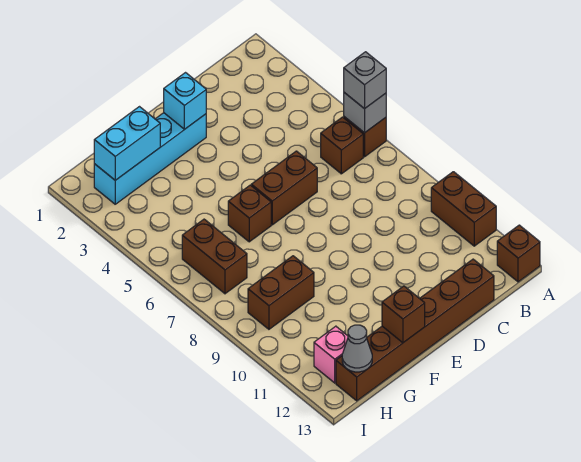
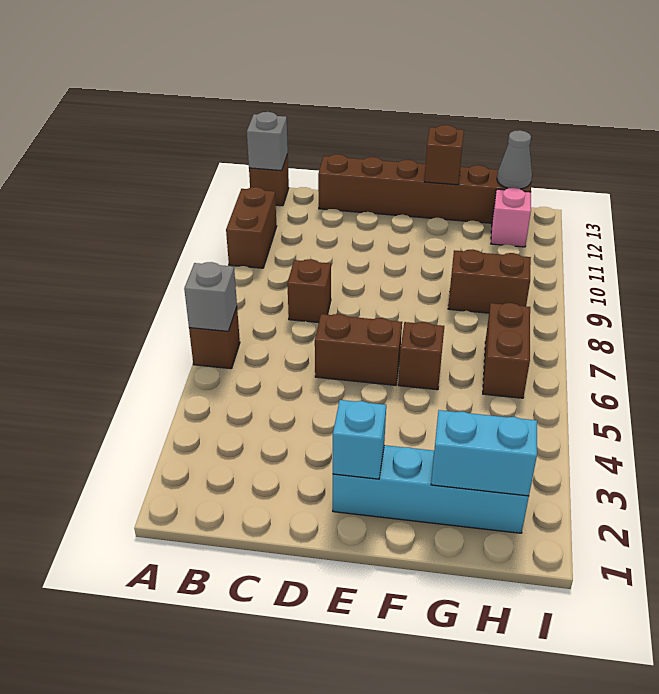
grey 1x1 brick [344,52,386,109] -> grey 1x1 brick moved to [247,112,288,171]
brown 1x1 brick [321,117,363,174] -> brown 1x1 brick moved to [287,259,331,323]

